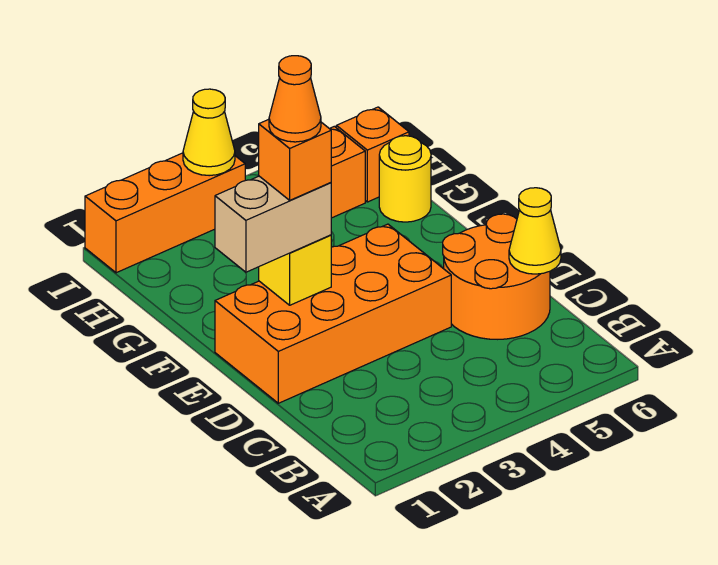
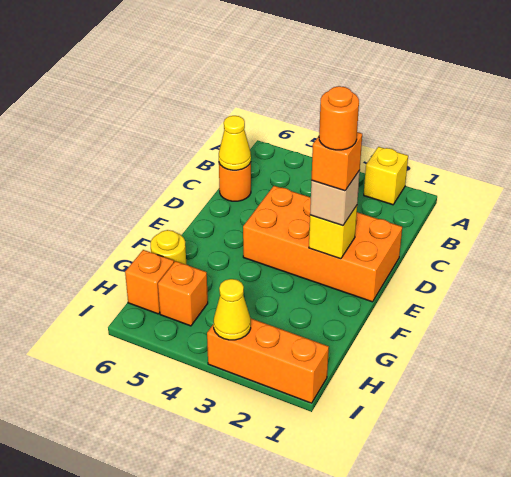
none -> yellow 1x1 brick [364,147,408,205]
orange 2x2 round brick [443,214,550,339] -> orange 1x1 round brick [219,162,251,201]
tan 1x2 brick [215,176,331,272] -> tan 1x1 brick [310,171,360,226]
orange 1x1 cone [269,56,321,142] -> orange 1x1 round brick [319,86,359,150]

